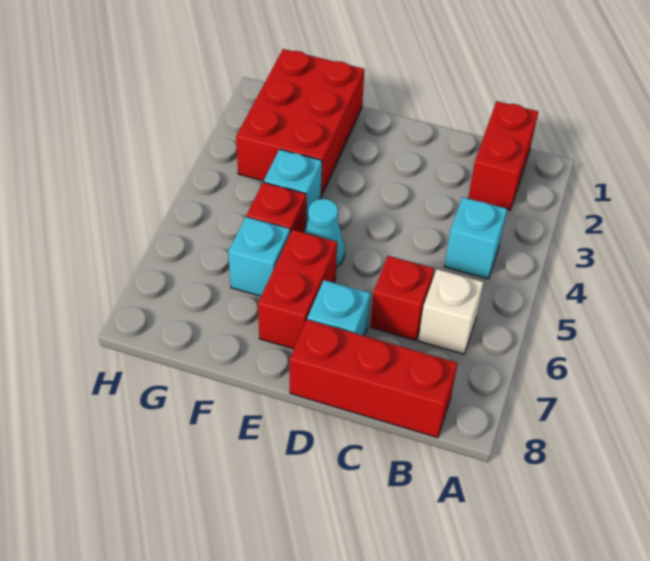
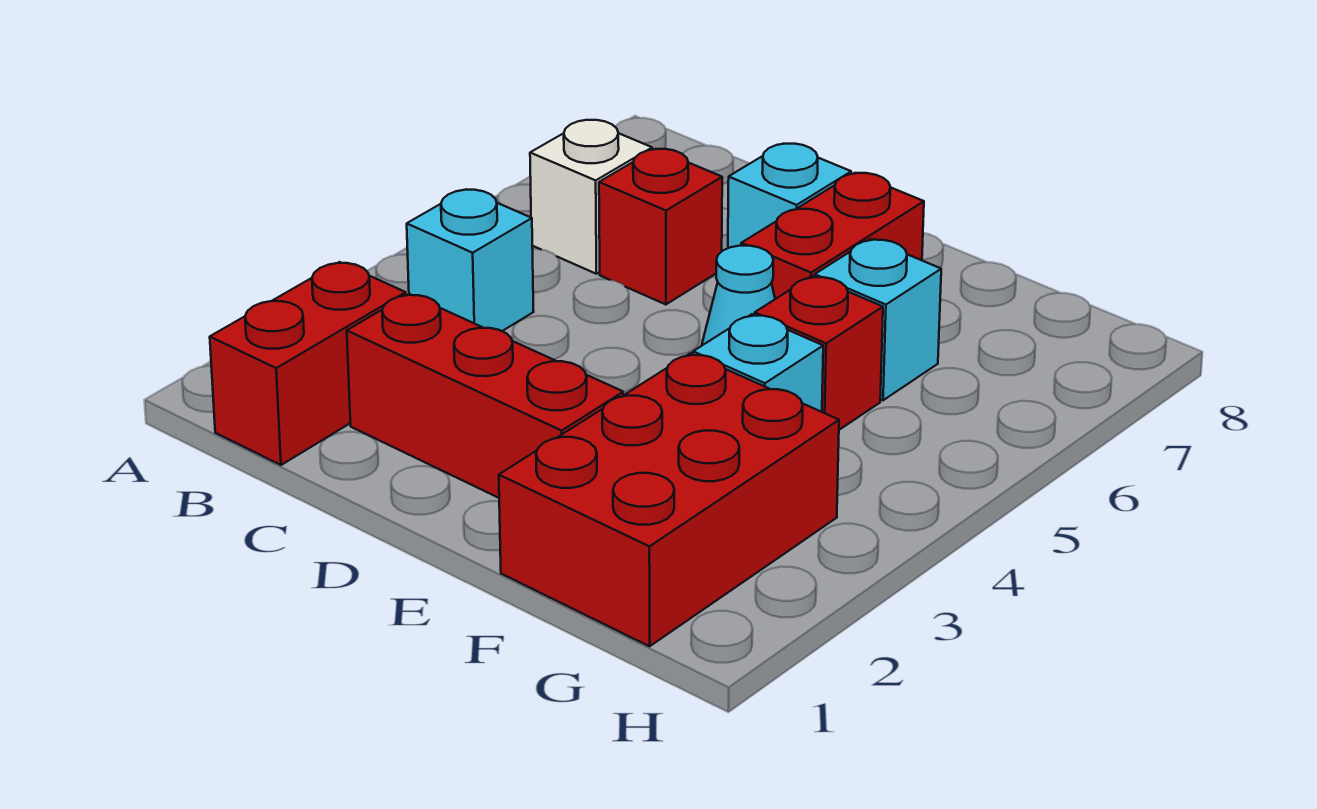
red 1x3 brick [290,320,458,438] -> red 1x3 brick moved to [347,294,623,498]

